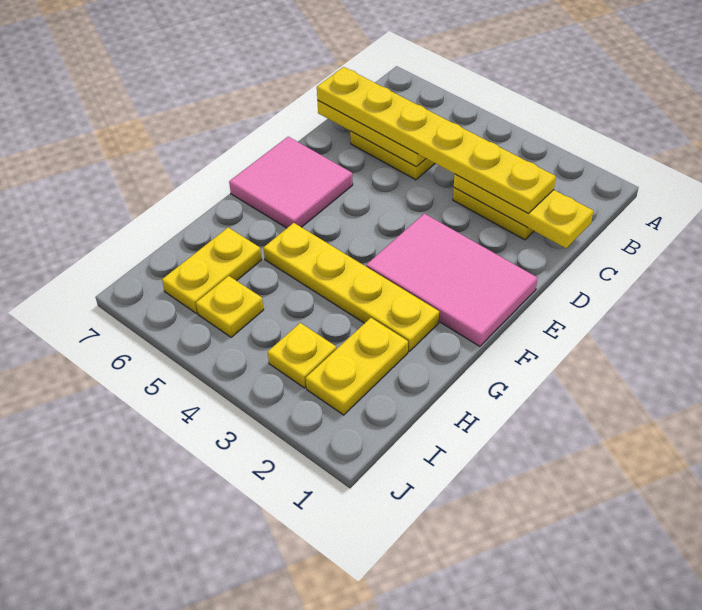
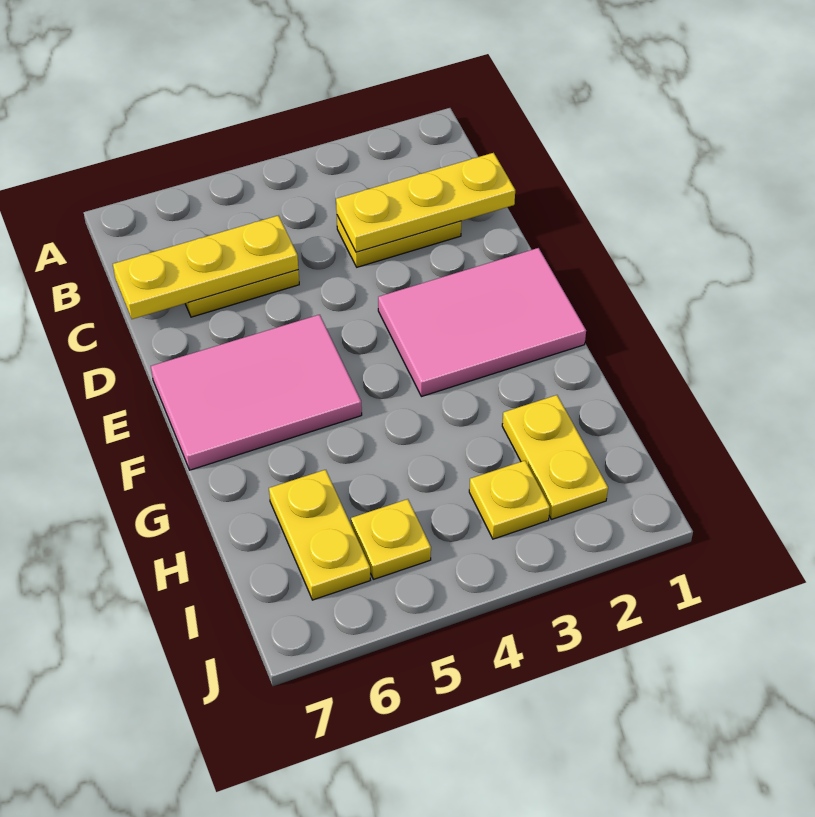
yellow 1x6 plate [317,67,556,213] -> none
pink 2x2 tile [229,137,353,228] -> pink 2x3 tile [151,315,362,470]
yellow 1x4 plate [264,223,439,351] -> none

